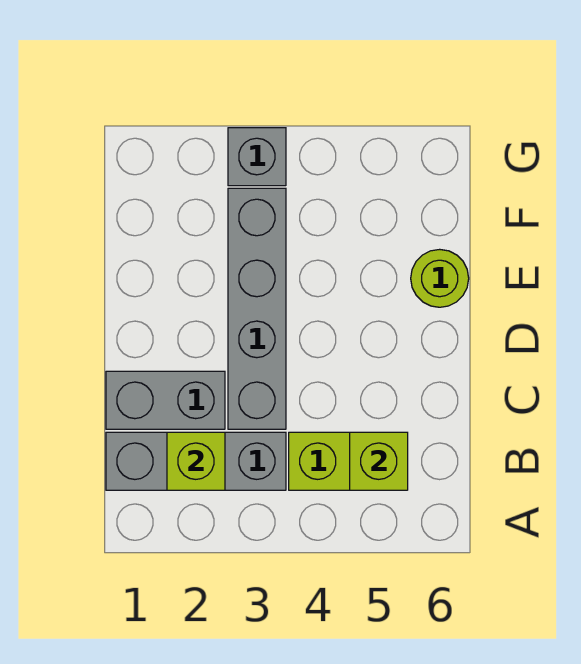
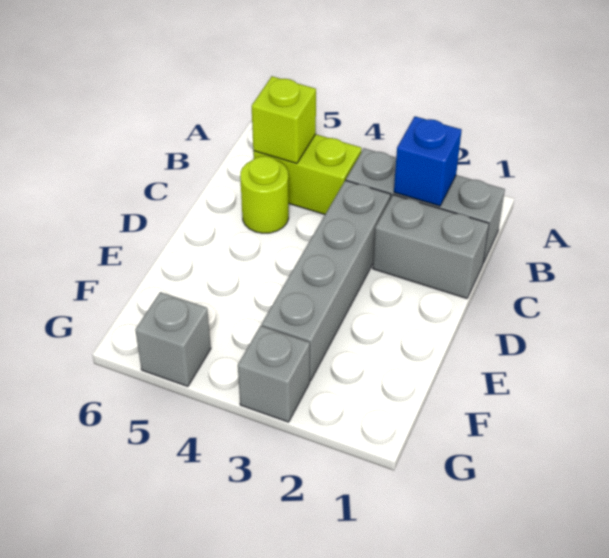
lime 1x1 brick [167,432,225,490] -> blue 1x1 brick [394,116,462,206]
lime 1x1 round brick [411,249,469,307] -> lime 1x1 round brick moved to [240,156,289,233]
none -> grey 1x1 brick [135,292,211,387]

